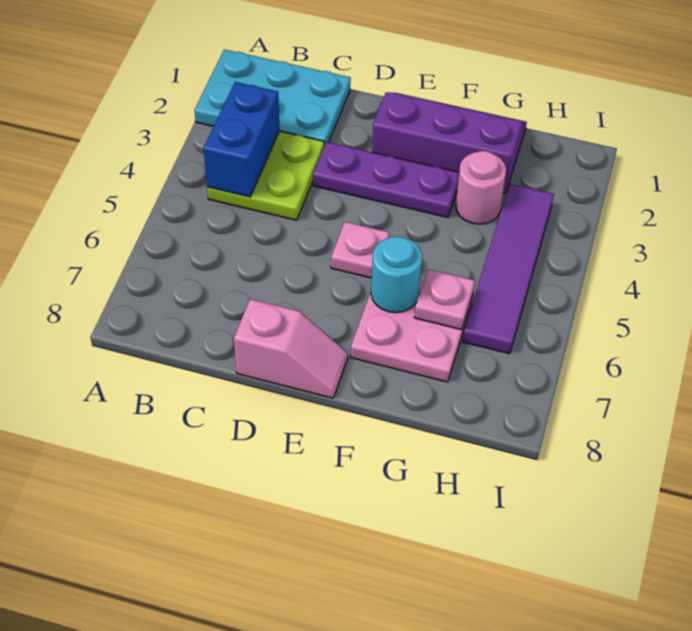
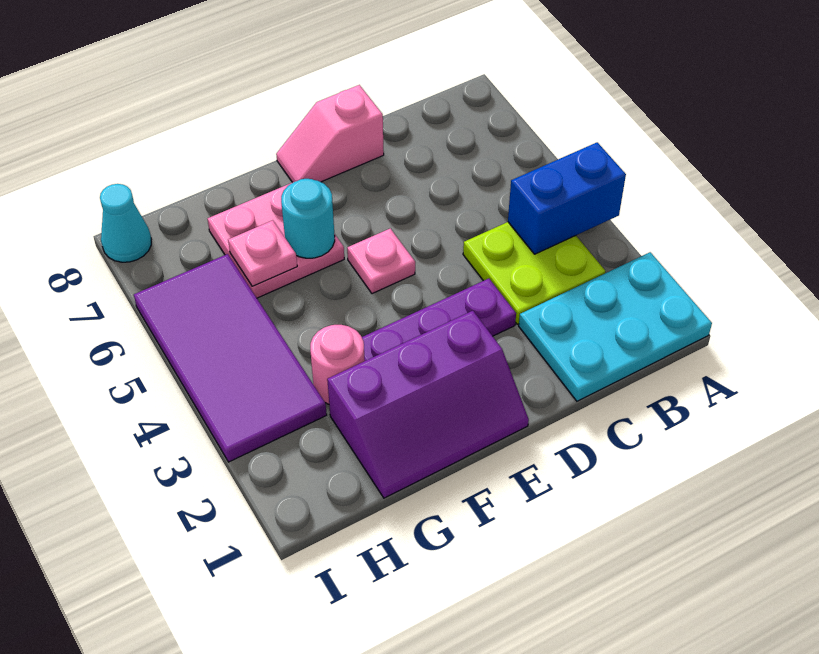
blue 1x2 brick [203,82,280,197] -> blue 1x2 brick turned to [508,142,626,254]
purple 1x4 tile [463,184,554,354] -> purple 2x4 tile [134,254,327,462]
none -> cyan 1x1 cone [100,184,152,262]

